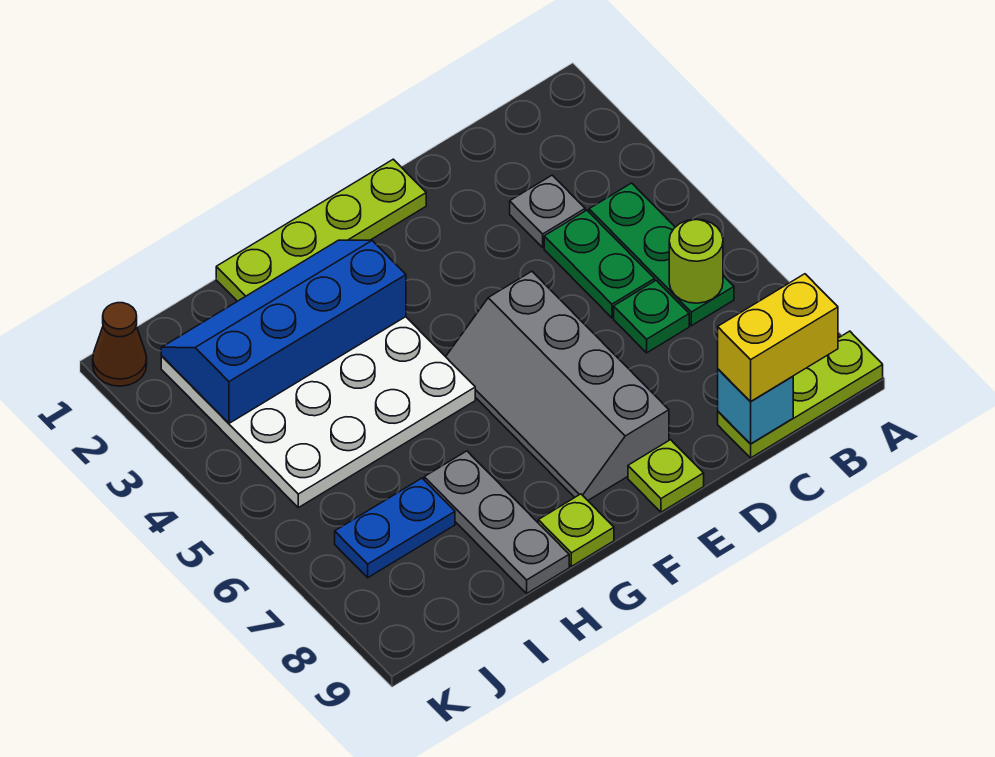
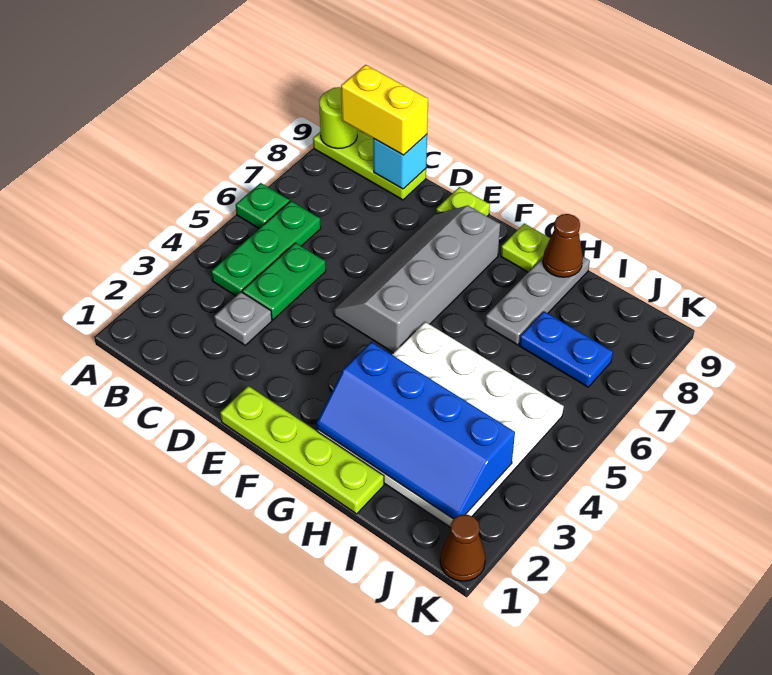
lime 1x1 round brick [669,219,723,303] -> lime 1x1 round brick moved to [319,87,358,148]
green 1x1 plate [614,280,689,353] -> green 1x1 plate moved to [236,183,290,228]
grey 2x4 slope [446,271,669,500] -> grey 2x4 slope turned to [334,206,500,353]
none -> brown 1x1 cone [543,214,583,277]

